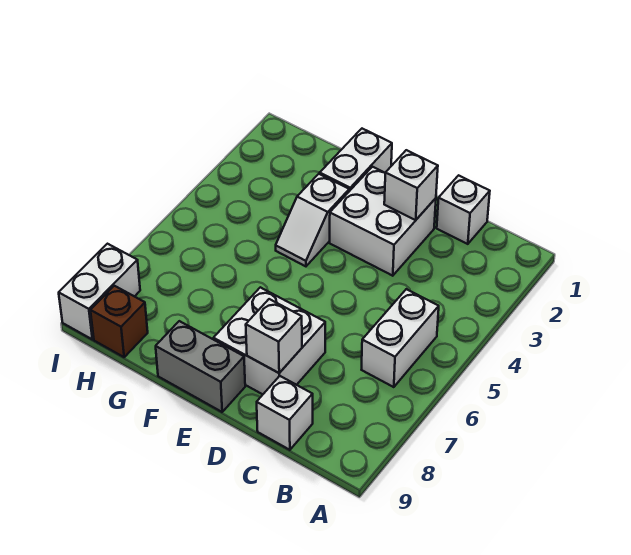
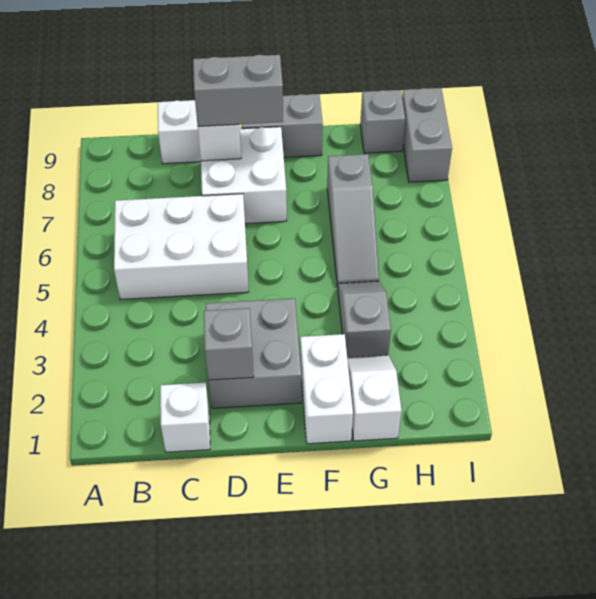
white 1x2 brick [362,289,439,387] -> white 2x3 brick [114,194,249,300]
white 2x2 brick [330,167,436,276] -> grey 2x2 brick [206,298,301,408]
white 1x1 brick [384,150,438,220] -> grey 1x1 brick [204,308,254,380]
none -> grey 1x2 brick [193,55,283,126]
white 1x2 slope [276,174,349,266] -> white 1x2 slope moved to [347,355,401,441]
none -> grey 1x2 slope [338,281,391,358]
none -> grey 1x3 slope [327,154,379,287]
brown 1x1 brick [90,286,148,357] -> grey 1x1 brick [360,90,405,153]
white 1x2 brick [59,244,140,339] -> grey 1x2 brick [402,88,452,182]

